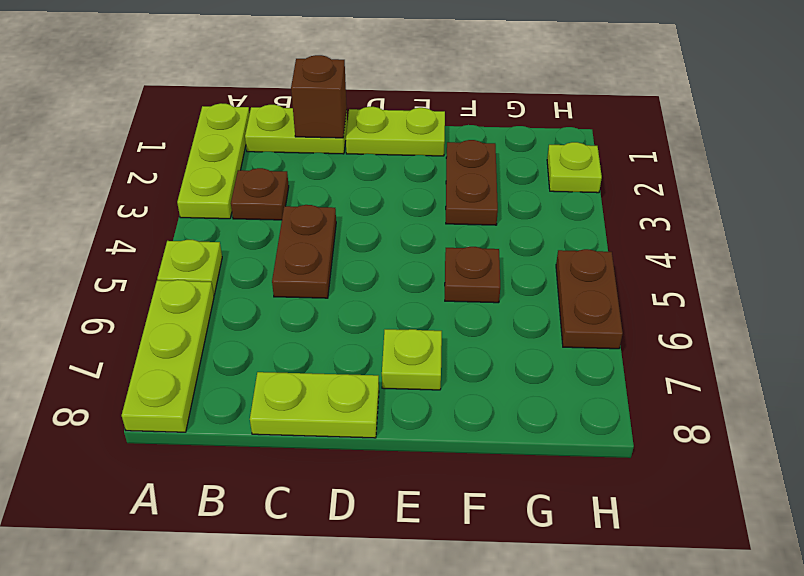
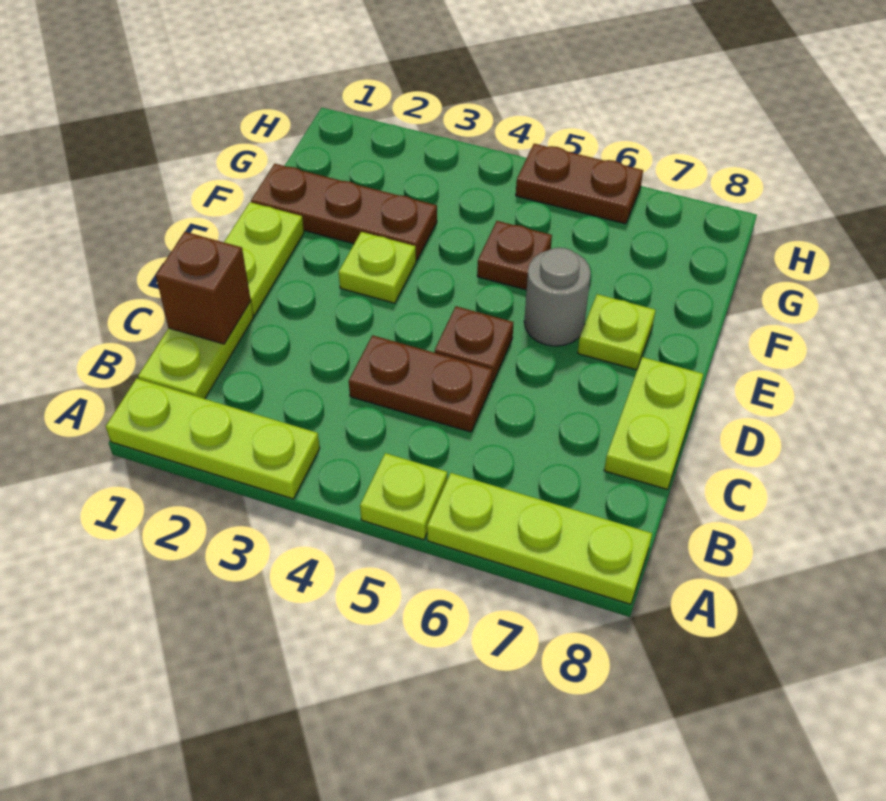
brown 1x1 plate [231,168,289,220] -> brown 1x1 plate moved to [435,306,514,383]
none -> grey 1x1 round brick [524,248,591,346]
brown 1x2 plate [446,140,498,225] -> brown 1x3 plate [251,164,437,261]
lime 1x1 plate [547,142,602,193] -> lime 1x1 plate moved to [339,232,416,303]

